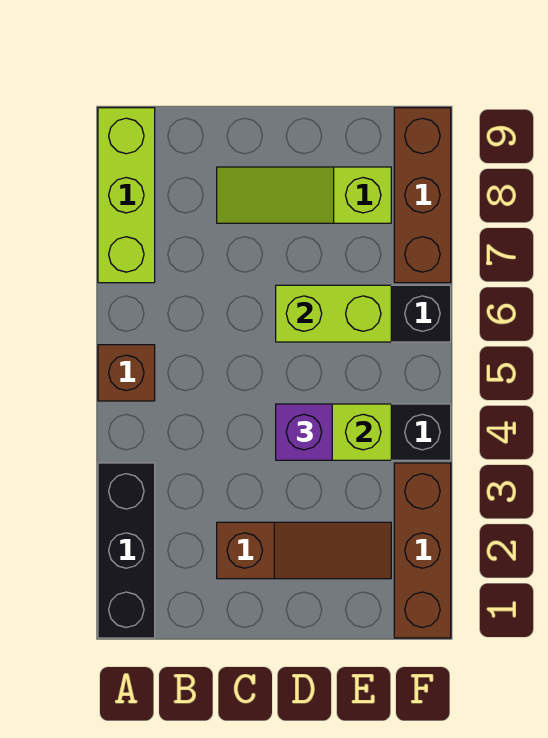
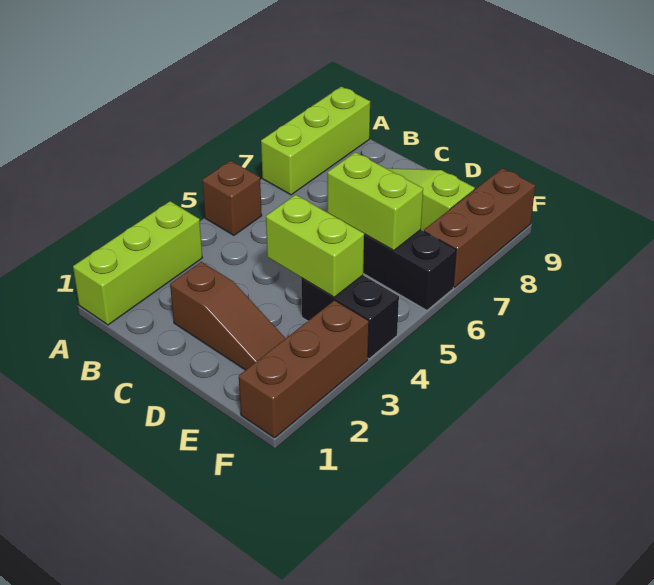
black 1x3 brick [98,463,155,638] -> lime 1x3 brick [73,201,202,325]
purple 1x1 brick [276,404,332,460] -> none

